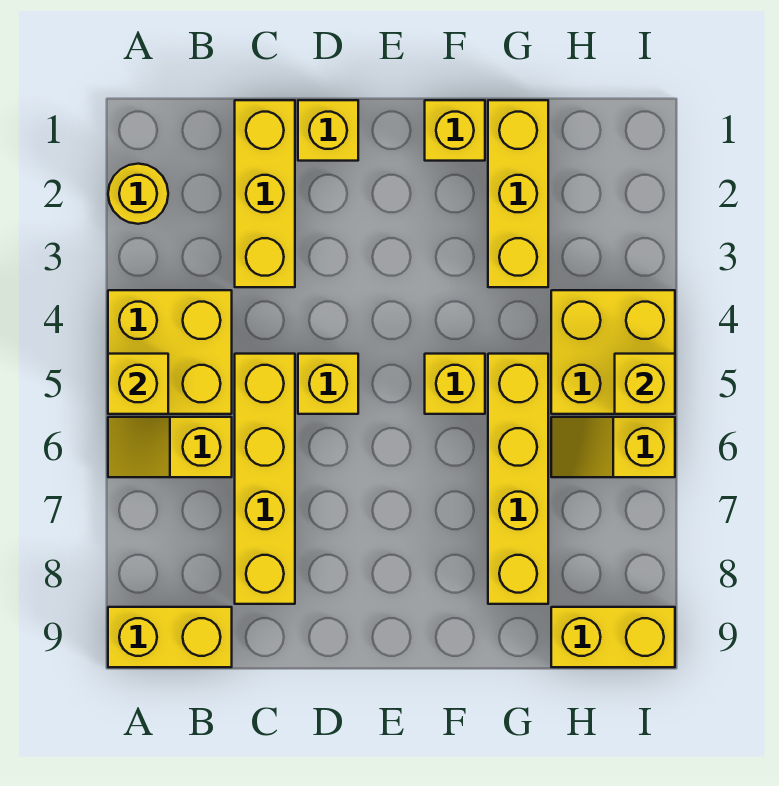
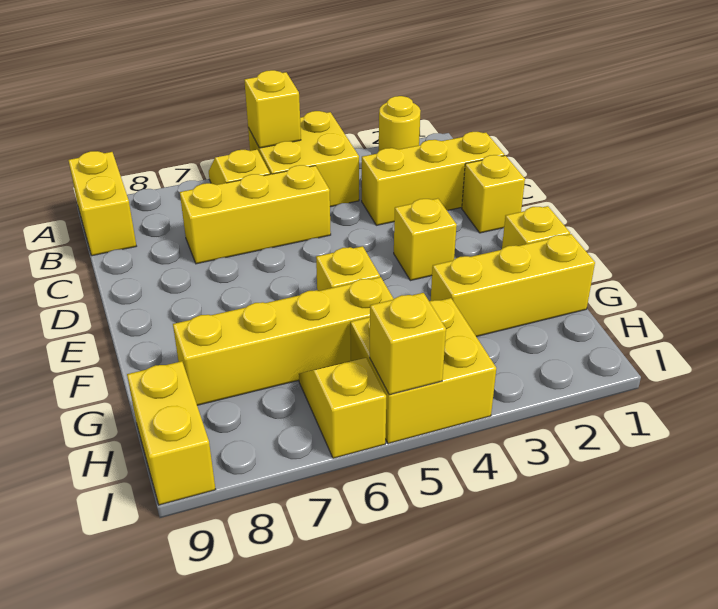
yellow 1x4 brick [235,354,295,604] -> yellow 1x3 brick [180,165,331,264]
yellow 1x1 brick [298,354,358,414] -> yellow 1x1 brick moved to [394,198,457,281]

